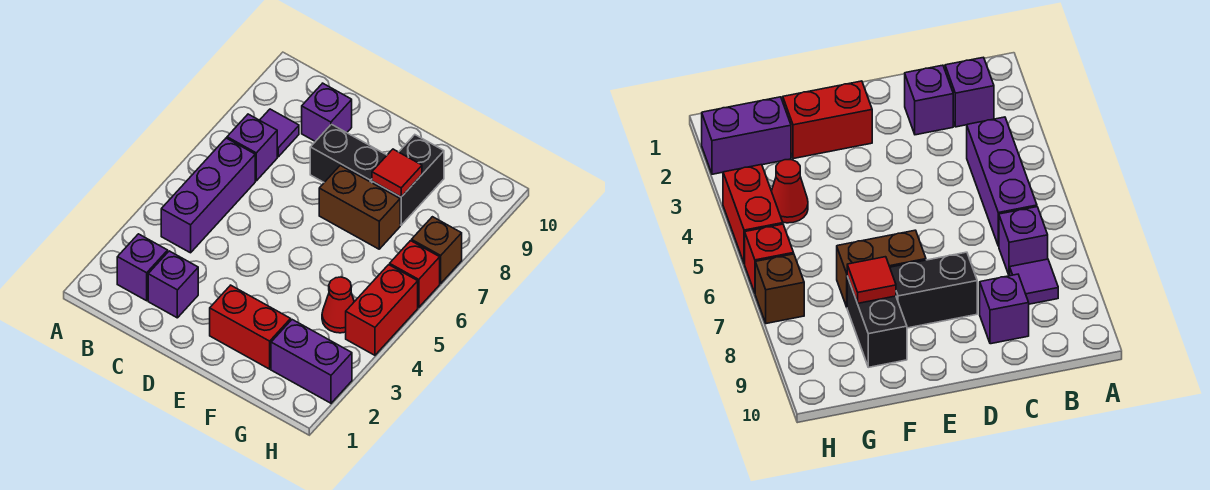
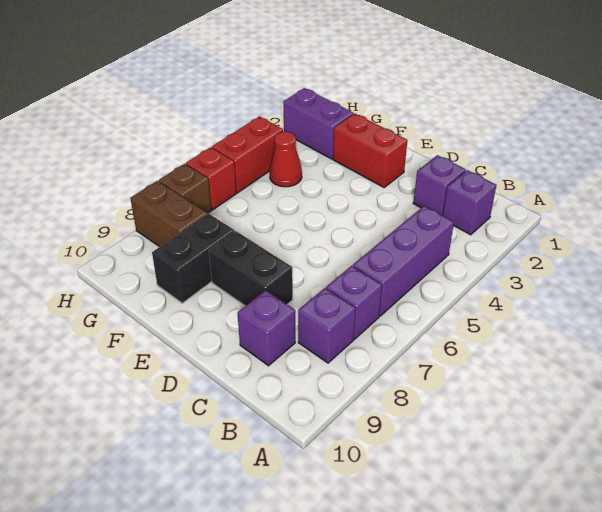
purple 1x1 tile [260,109,299,157] -> purple 1x1 brick [298,288,356,363]
brown 1x2 brick [319,165,400,249] -> brown 1x2 brick moved to [130,181,207,247]
red 1x1 tile [372,149,422,197] -> none

